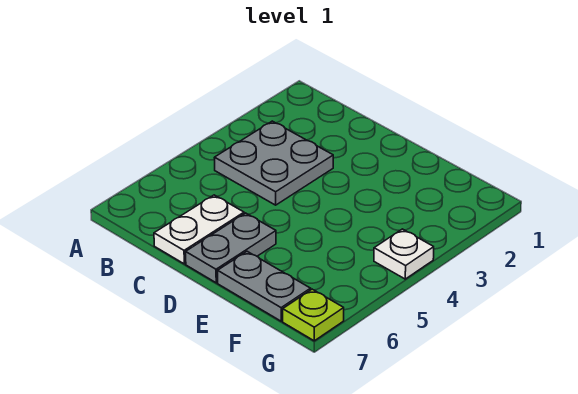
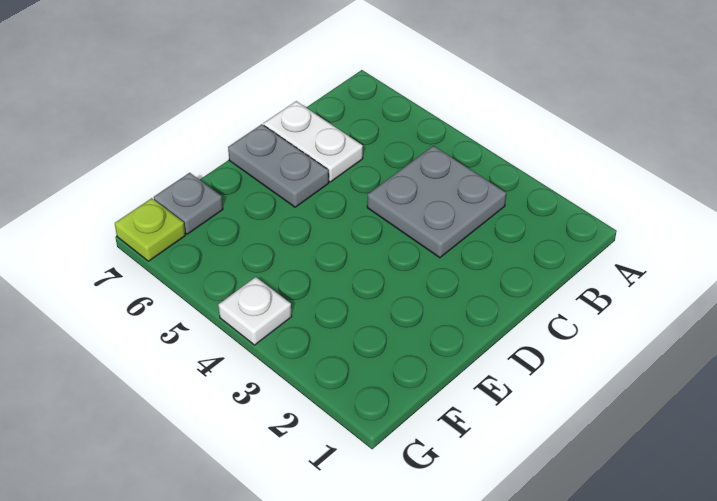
grey 1x2 plate [218,251,311,321] -> grey 1x1 plate [154,173,223,234]

